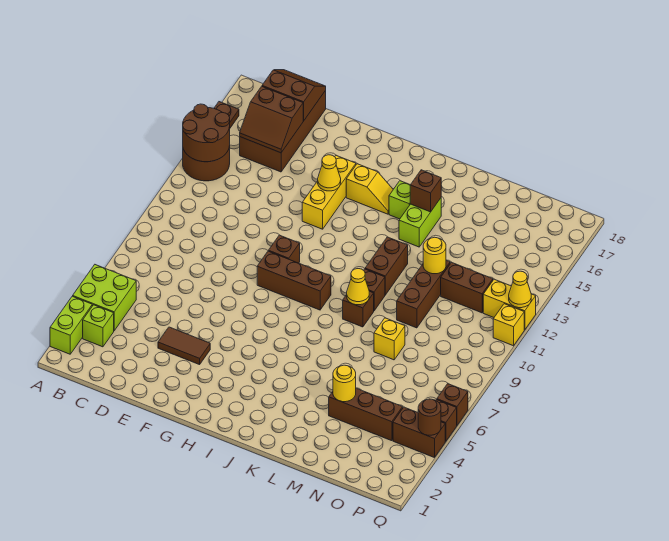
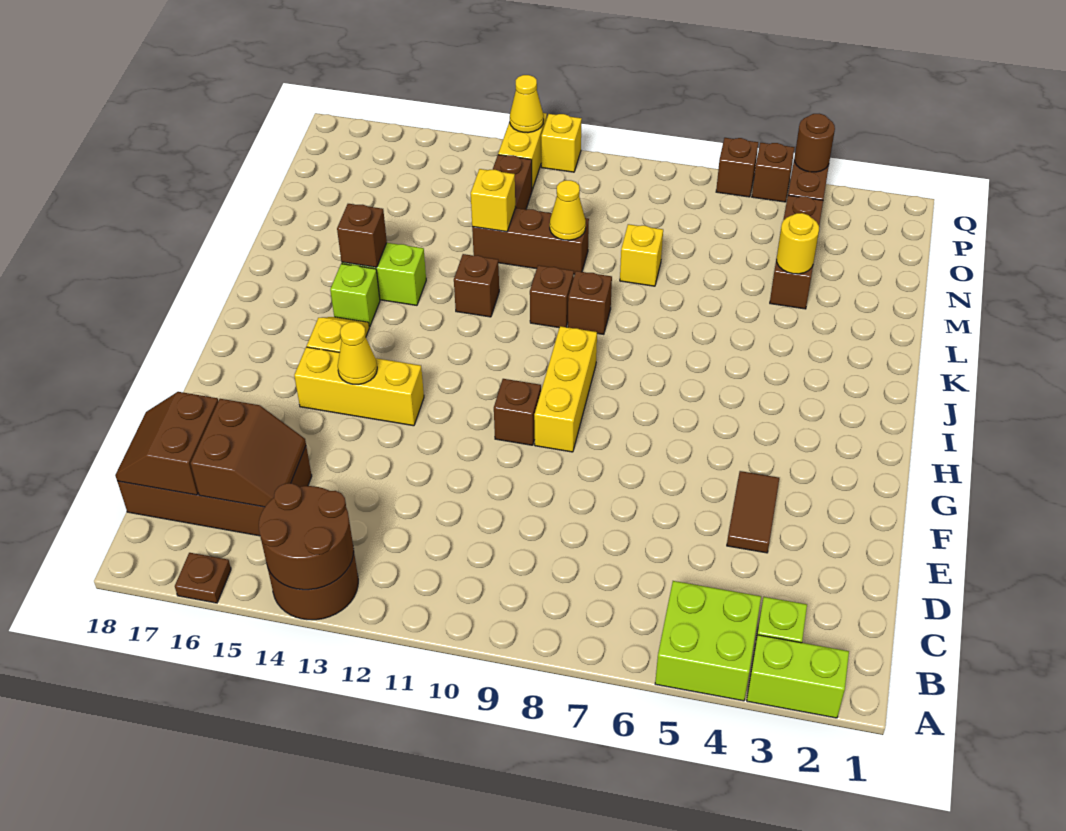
brown 1x3 brick [257,251,331,310] -> yellow 1x3 brick [534,326,597,452]
yellow 1x1 cone [347,269,369,305] -> yellow 1x1 cone moved to [550,180,586,240]
brown 1x2 brick [365,237,408,295] -> brown 1x1 brick [454,254,499,317]
yellow 1x1 round brick [423,237,446,274] -> yellow 1x1 brick [471,169,515,232]

